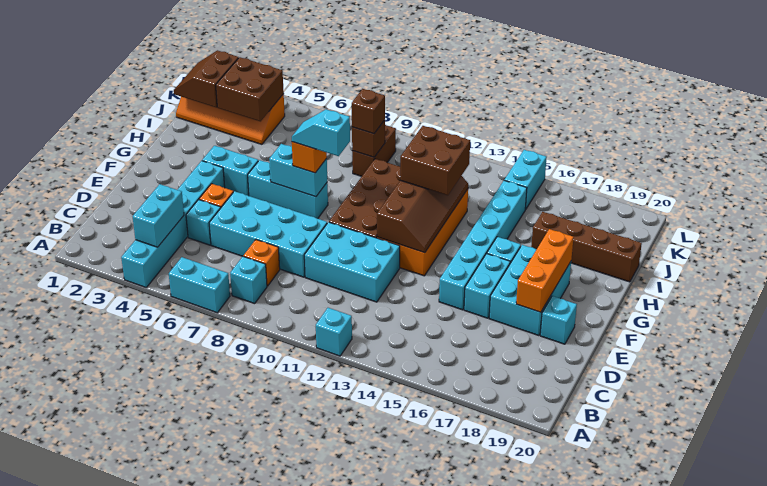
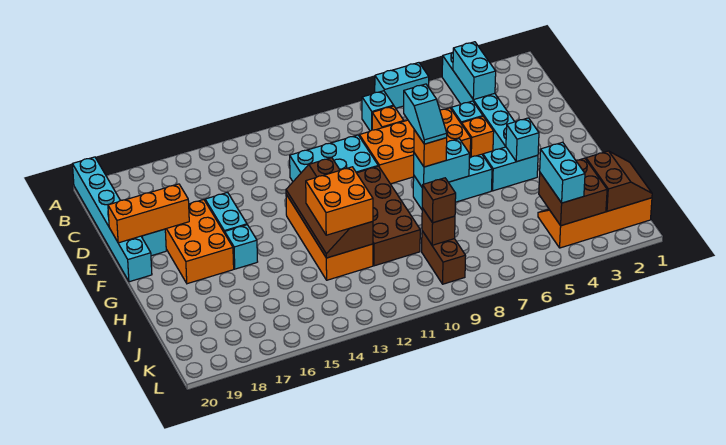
cyan 1x1 brick [316,308,352,356] -> cyan 1x1 brick moved to [506,118,539,162]
cyan 2x4 brick [209,191,327,277] -> orange 2x4 brick [359,108,471,184]
cyan 1x6 brick [439,181,527,310] -> cyan 1x6 brick moved to [72,157,152,282]
cyan 2x3 brick [489,245,571,336] -> orange 2x3 brick [165,200,234,284]
orange 1x3 brick [516,229,574,312] -> orange 1x3 brick turned to [108,184,189,243]
cyan 1x2 slope [292,109,350,156] -> cyan 1x2 slope turned to [404,84,447,144]
brown 2x2 brick [400,126,470,195] -> orange 2x2 brick [306,167,373,235]
brown 1x4 brick [531,212,642,282] -> none
cyan 1x2 brick [504,150,547,209] -> cyan 1x2 brick moved to [540,142,585,203]

